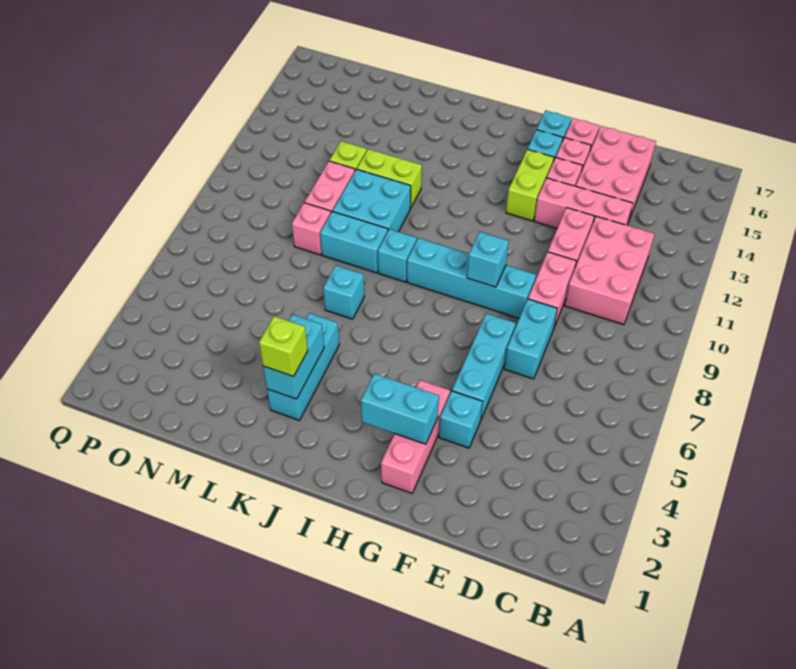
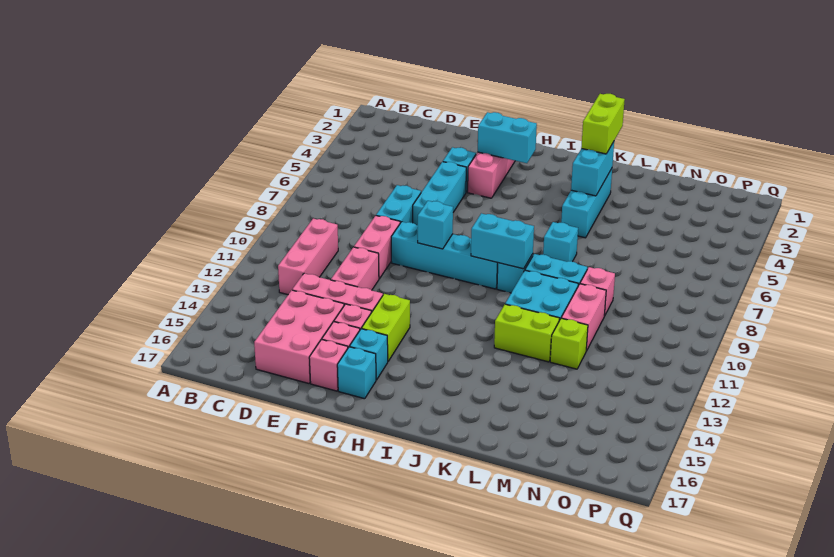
pink 2x3 brick [565,216,655,325] -> pink 1x3 brick [278,219,338,295]
none -> cyan 1x2 brick [471,213,534,269]
lime 1x1 brick [259,316,308,377] -> lime 1x2 brick [581,94,625,154]

